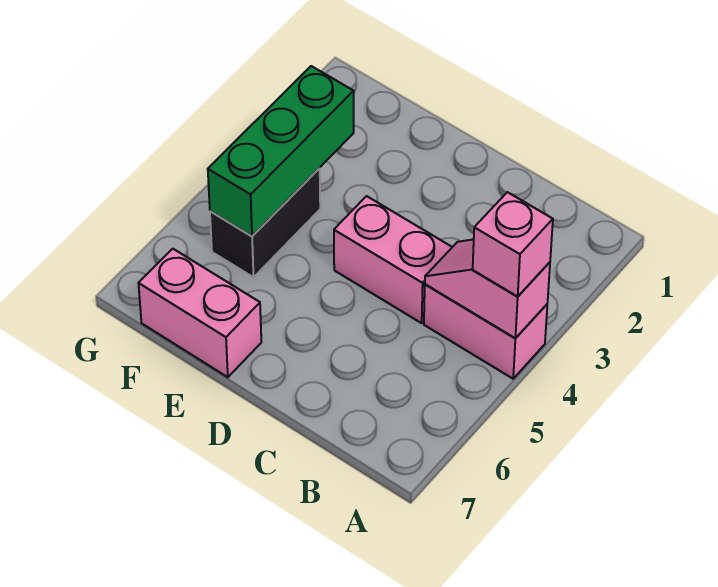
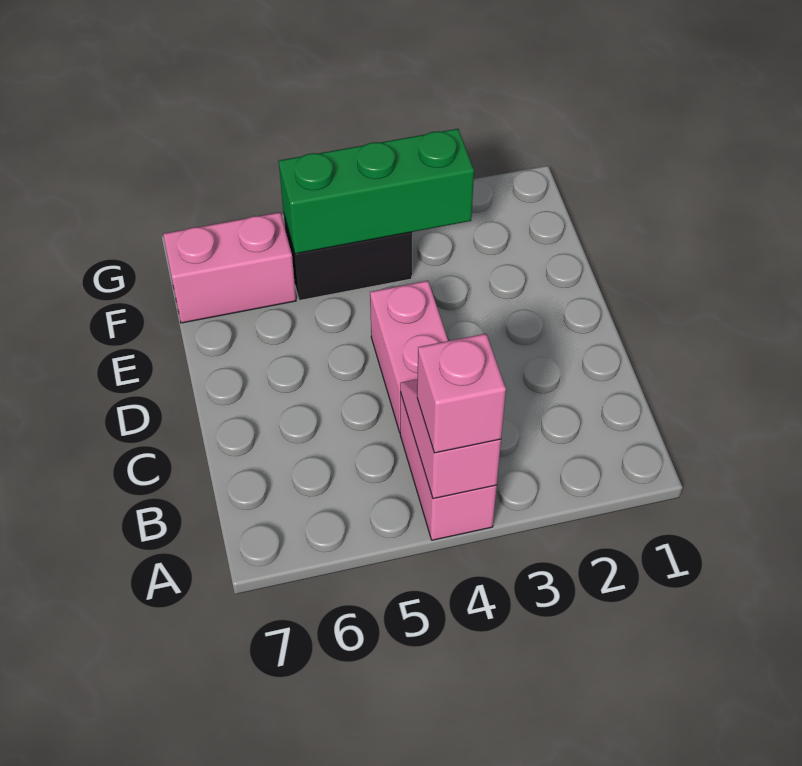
pink 1x2 brick [139,249,261,377] -> pink 1x2 brick turned to [163,212,296,323]

